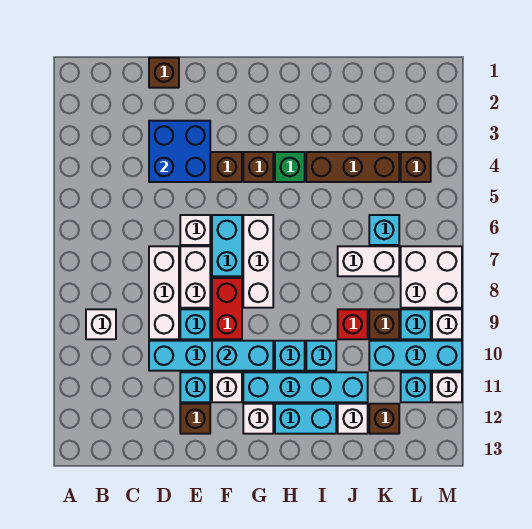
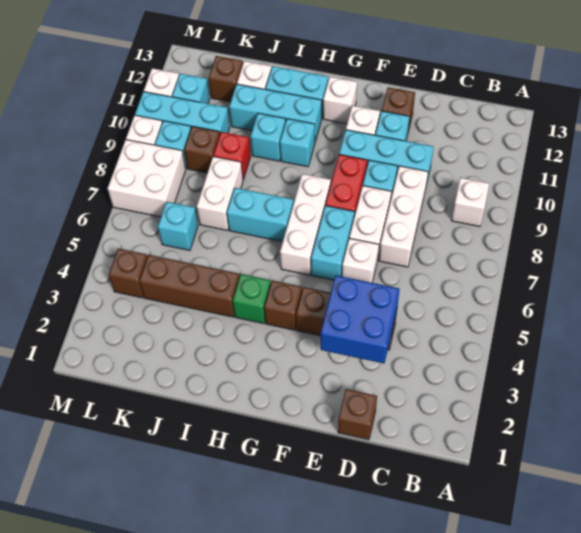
cyan 1x2 brick [212,341,273,371] -> cyan 1x2 brick moved to [227,188,294,242]
cyan 1x4 brick [243,372,368,402] -> cyan 1x3 brick [229,84,322,141]
white 1x2 brick [338,246,399,276] -> white 1x2 brick turned to [197,157,243,231]

